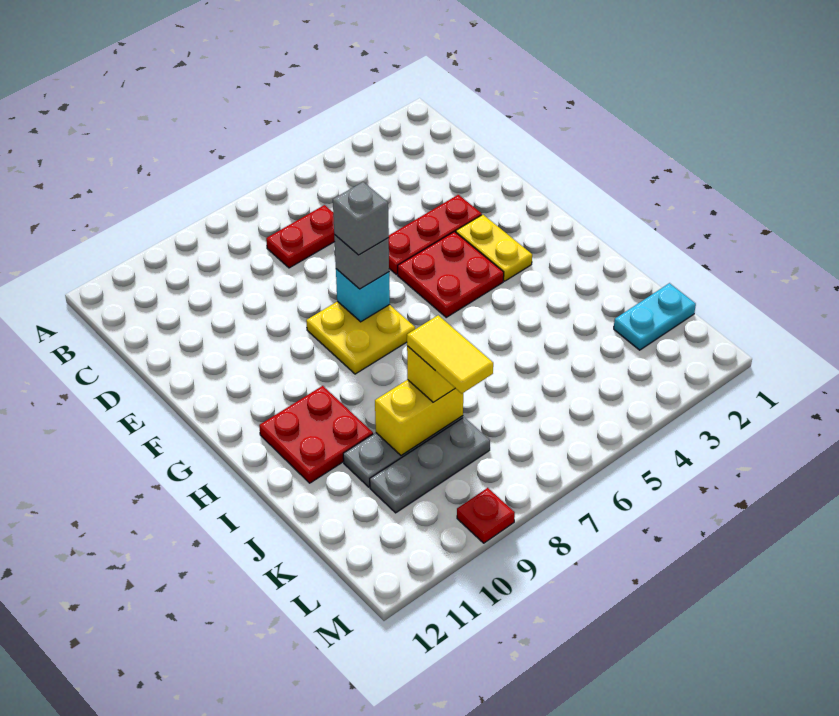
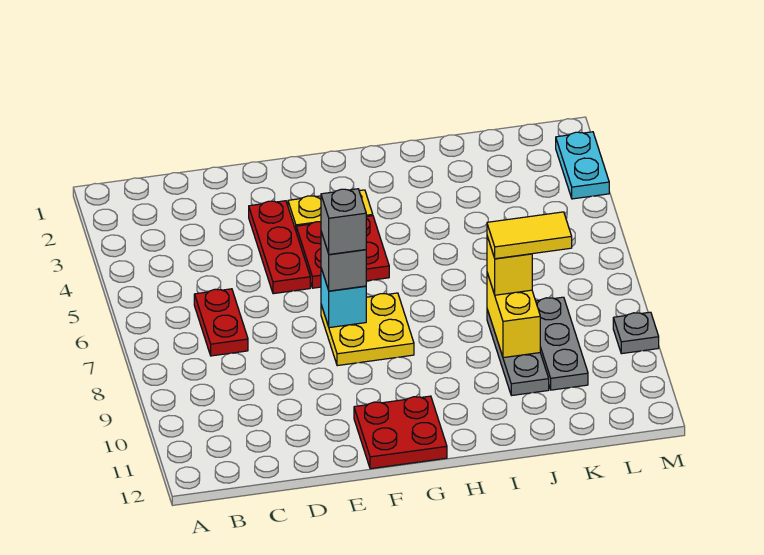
red 2x2 plate [259,386,373,483] -> red 2x2 plate moved to [354,396,447,469]
cyan 1x2 plate [614,283,696,350] -> cyan 1x2 plate moved to [556,132,609,199]
red 1x1 plate [457,488,515,543] -> grey 1x1 plate [613,312,659,354]

